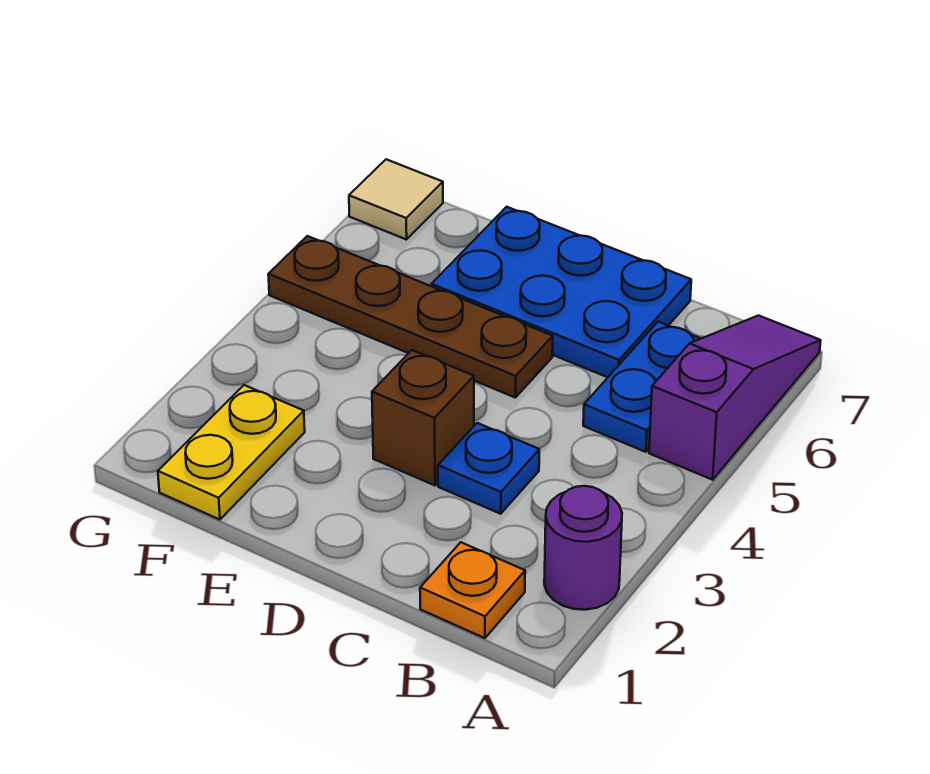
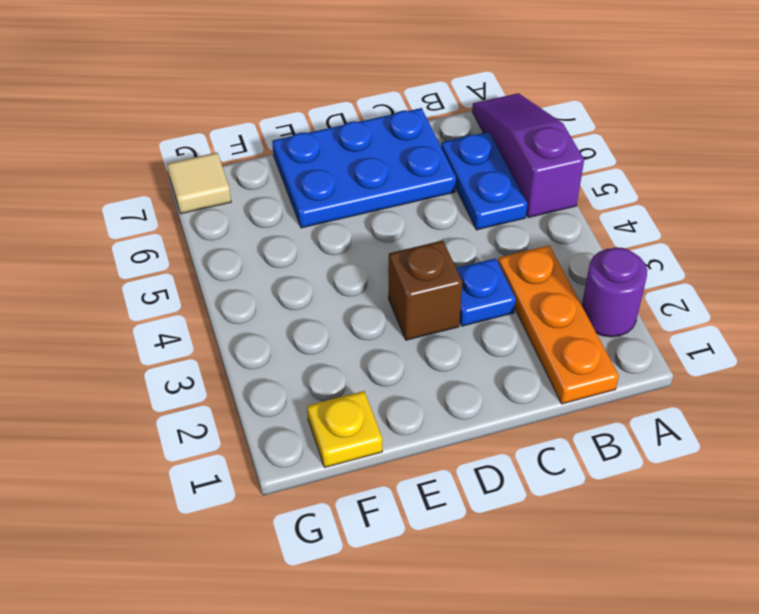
orange 1x1 plate [420,542,525,638] -> orange 1x3 plate [498,245,619,404]
brown 1x4 plate [268,236,553,397] -> none
yellow 1x2 plate [158,385,305,520] -> yellow 1x1 plate [307,391,382,467]

